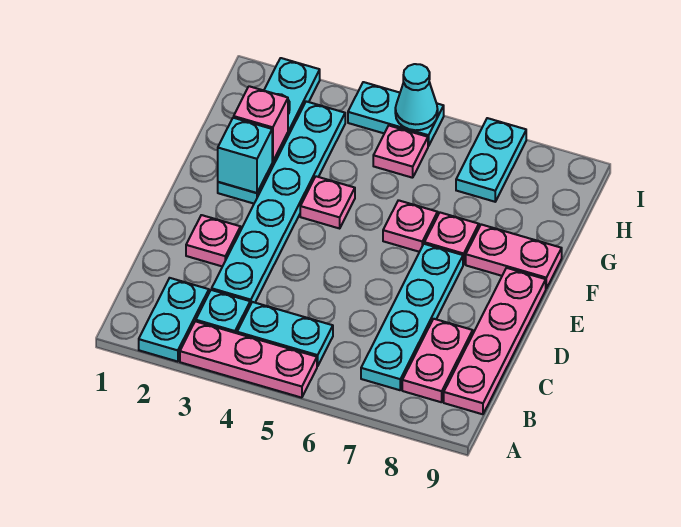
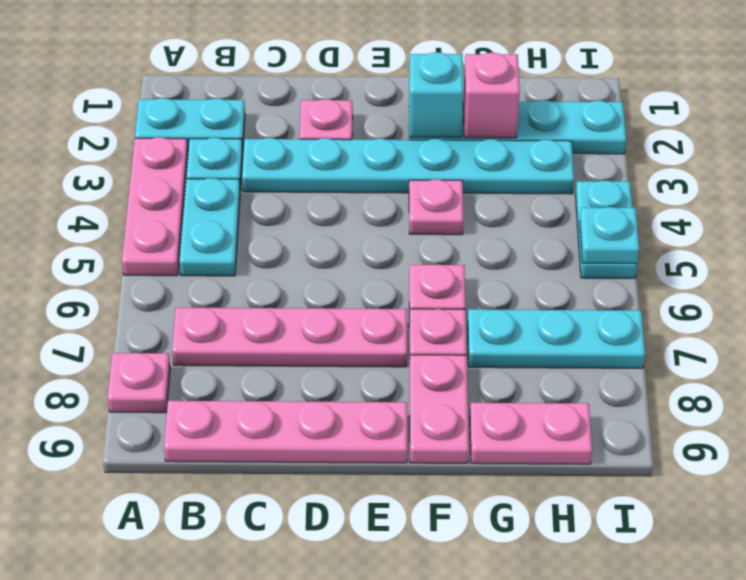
cyan 1x4 plate [361,244,463,390] -> pink 1x4 plate [172,308,407,367]
pink 1x2 plate [402,319,473,402] -> pink 1x2 plate moved to [470,403,592,464]
pink 1x1 plate [373,126,428,178] -> pink 1x1 plate moved to [107,353,170,413]
cyan 1x2 plate [456,118,526,202] -> cyan 1x3 plate [468,309,645,368]
cyan 1x1 cone [395,64,438,130] -> cyan 1x1 plate [580,207,639,264]

